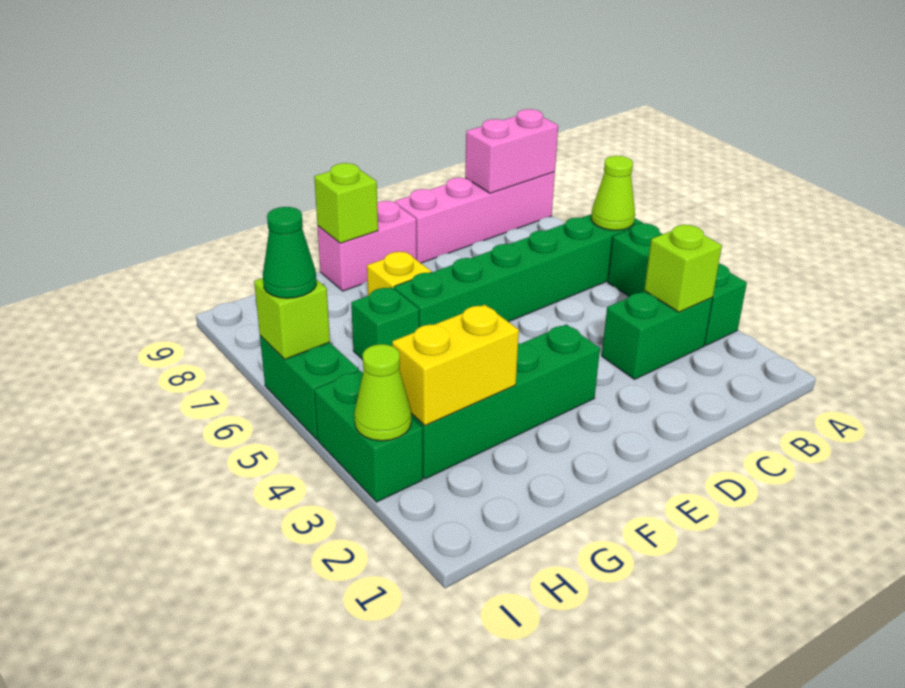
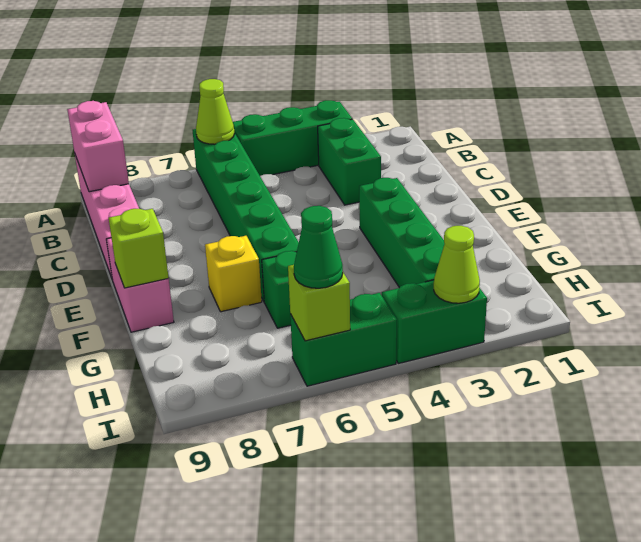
lime 1x1 brick [644,225,722,312] -> none
yellow 1x2 brick [392,305,519,426] -> none

